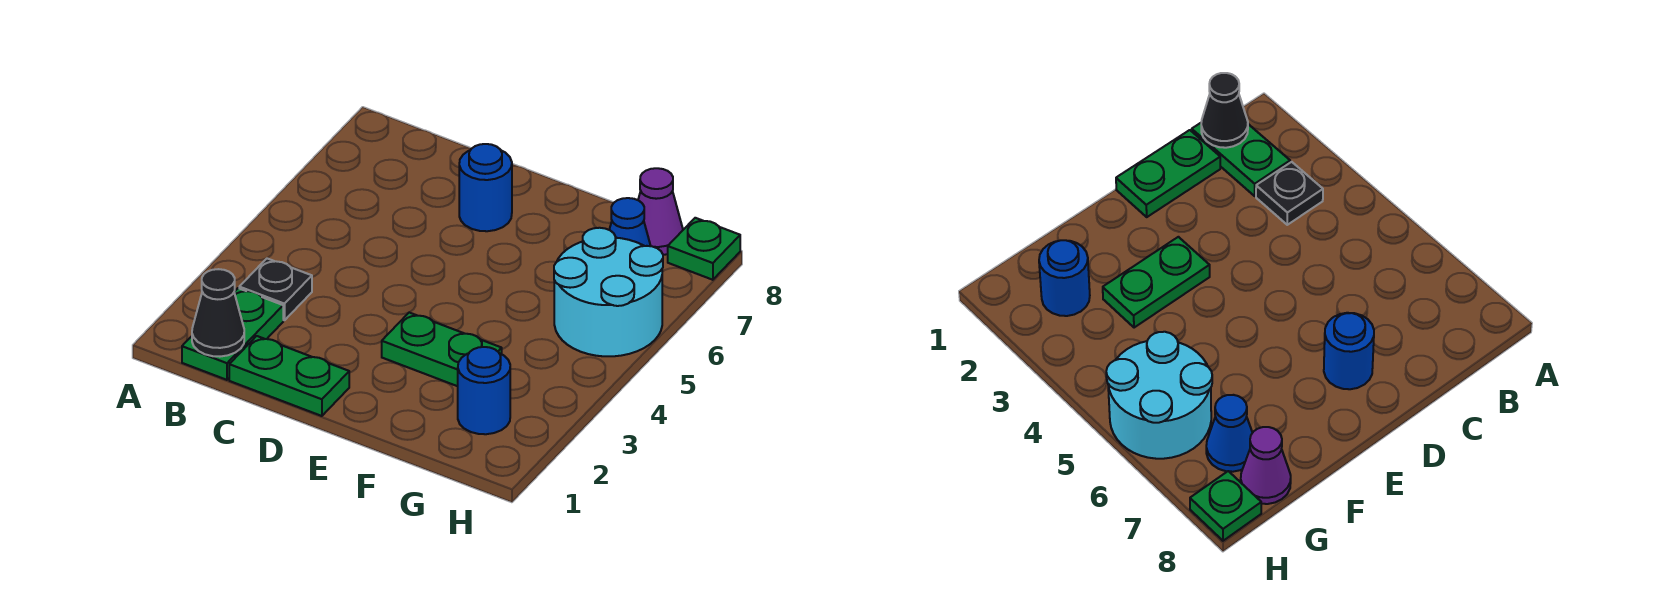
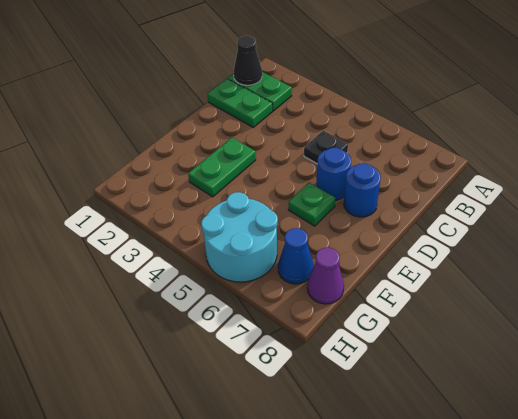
black 1x1 plate [239,259,312,320] -> black 1x1 plate moved to [304,131,348,163]
green 1x2 plate [229,336,349,416] -> green 1x2 plate turned to [208,79,272,127]
blue 1x1 round brick [458,347,510,434] -> blue 1x1 round brick moved to [316,148,351,200]
green 1x1 plate [668,218,740,280] -> green 1x1 plate moved to [288,183,335,226]

